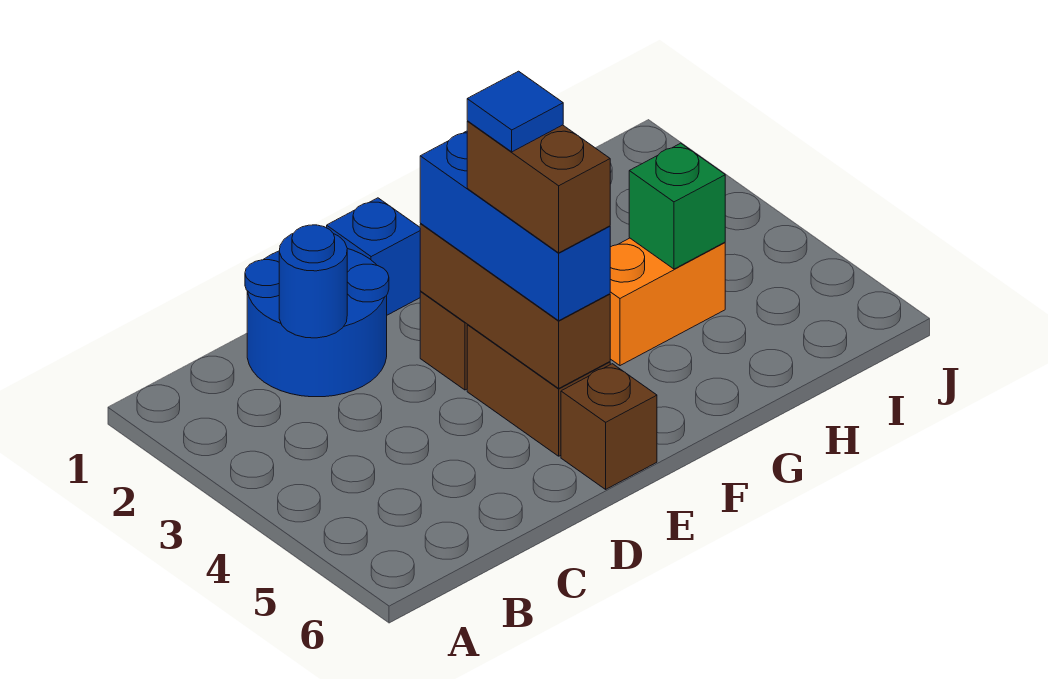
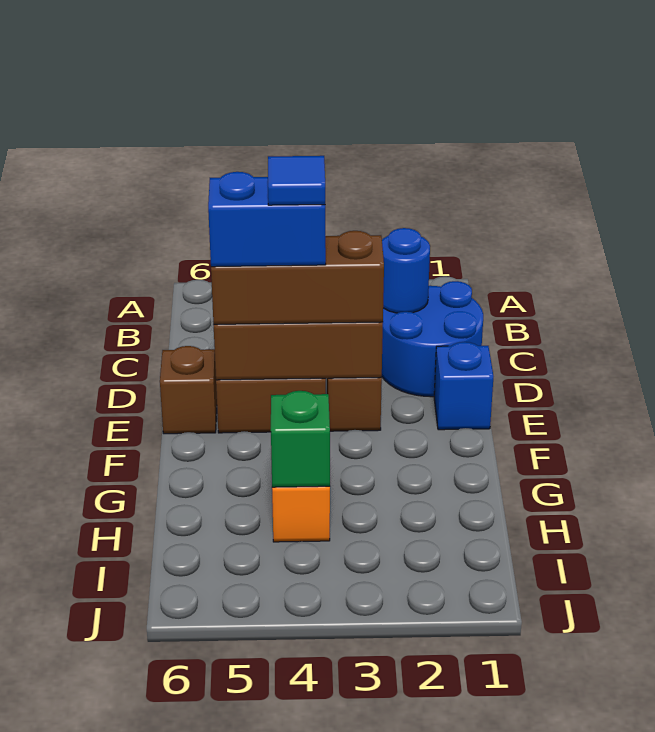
blue 1x3 brick [420,131,610,321] -> brown 1x3 brick [211,231,384,324]
brown 1x2 brick [467,121,610,253] -> blue 1x2 brick [208,172,326,267]

